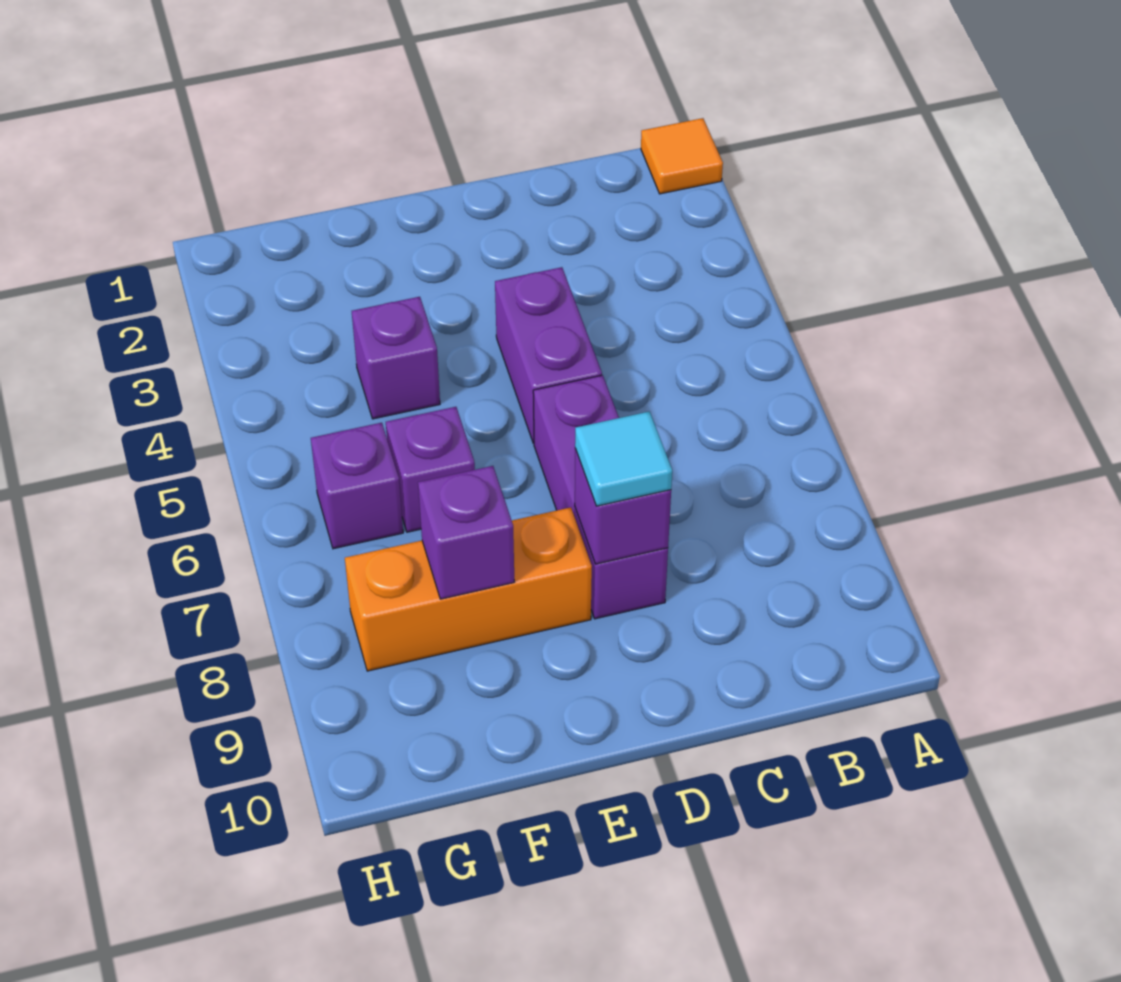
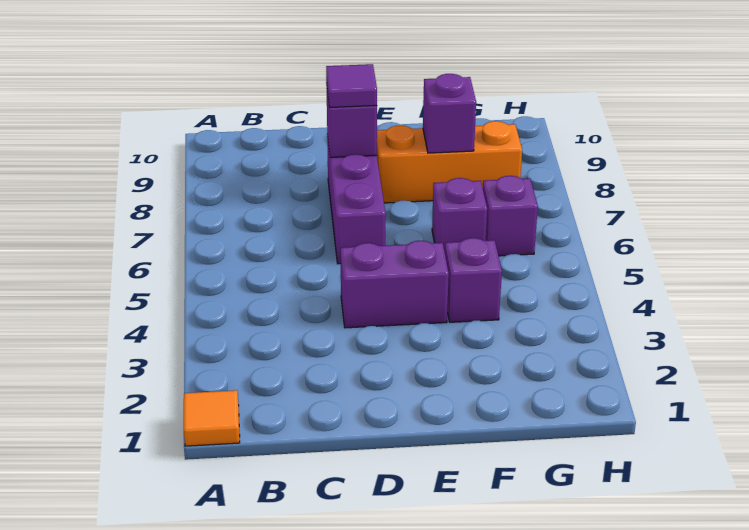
purple 1x2 brick [495,267,602,443] -> purple 1x2 brick turned to [341,241,449,328]
cyan 1x1 tile [575,411,672,506] -> purple 1x1 tile [326,64,377,108]

